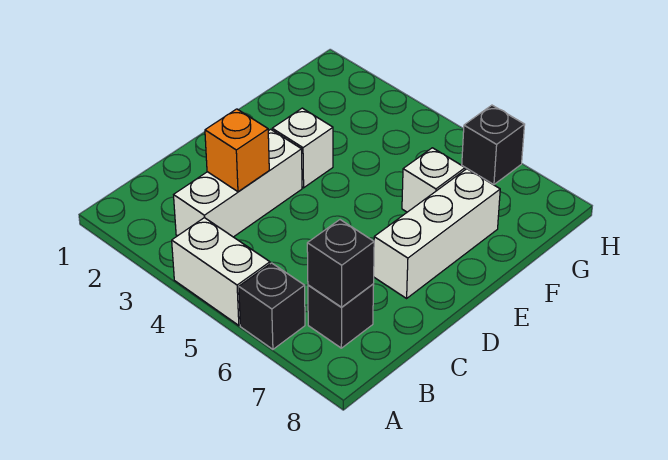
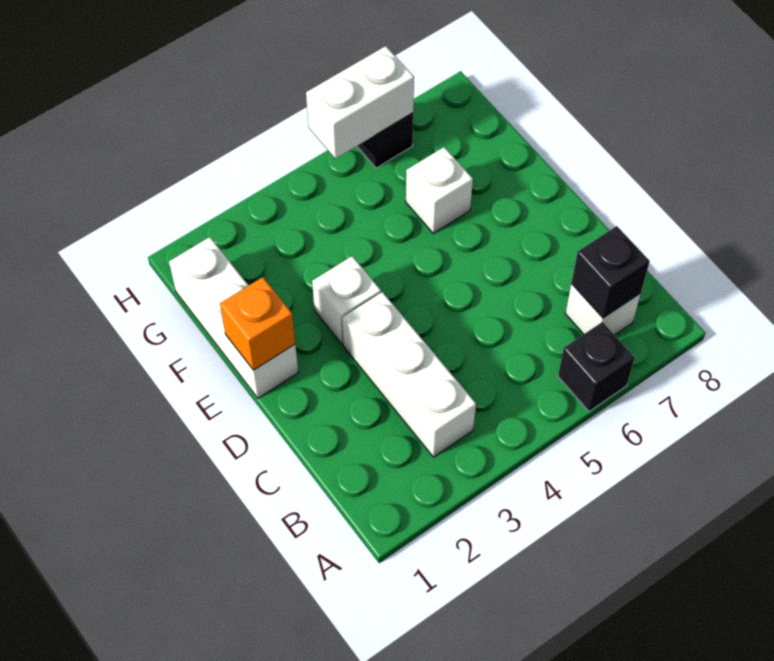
white 1x2 brick [172,218,270,325] -> white 1x2 brick moved to [306,46,414,159]
black 1x1 brick [308,284,374,348] -> white 1x1 brick [565,284,641,335]
orange 1x1 brick [205,109,269,192] -> orange 1x1 brick moved to [220,277,295,370]
white 1x3 brick [374,169,500,298] -> white 1x3 brick moved to [169,237,298,398]

